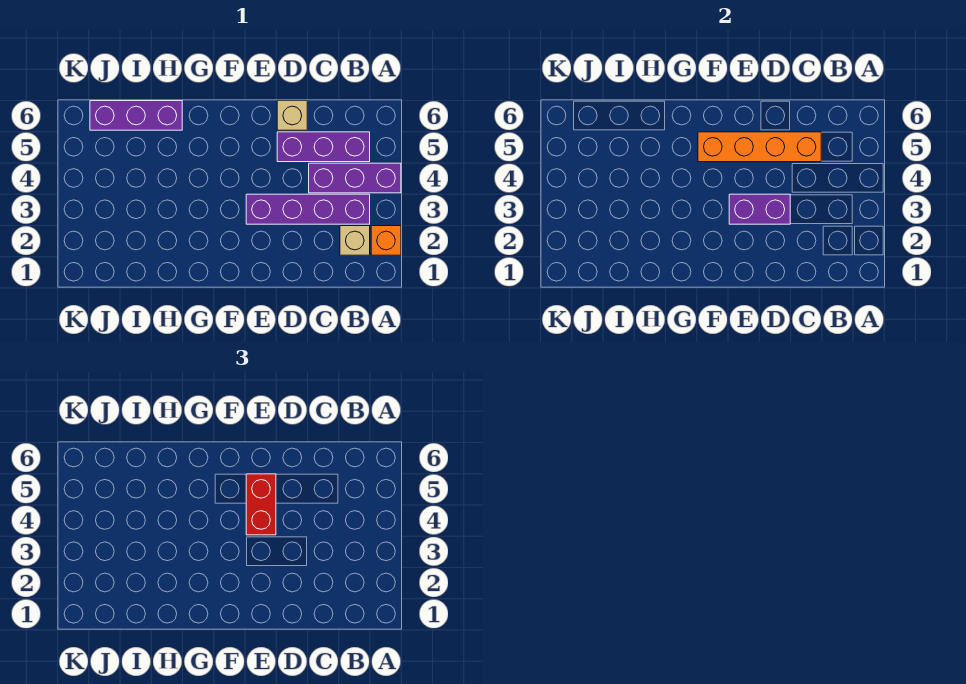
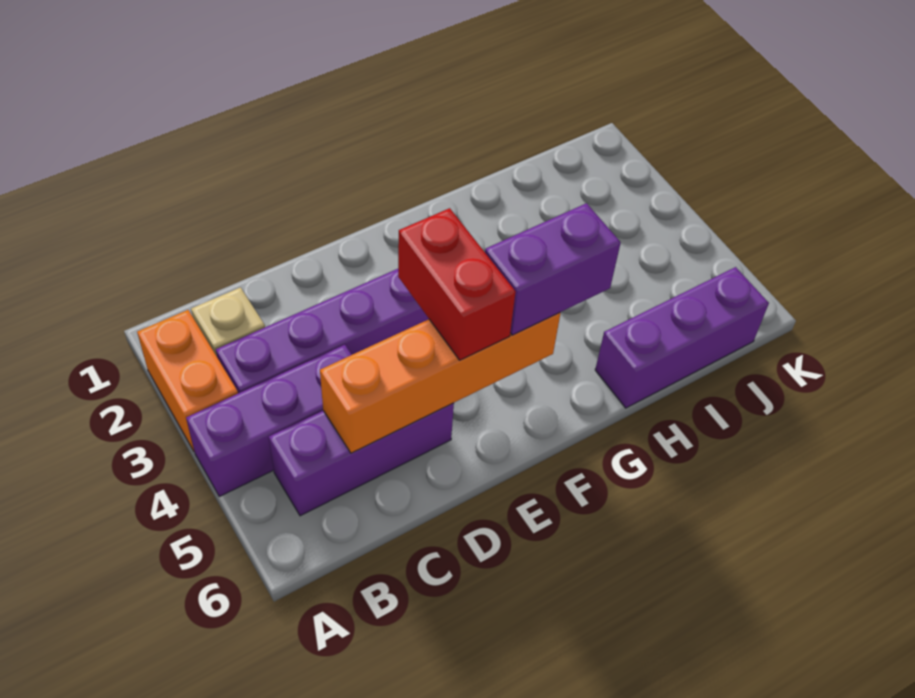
orange 1x1 brick [371,226,401,255] -> orange 1x2 brick [137,310,238,452]
purple 1x2 brick [729,194,790,224] -> purple 1x2 brick moved to [485,203,621,335]
tan 1x1 brick [277,101,307,130] -> none

